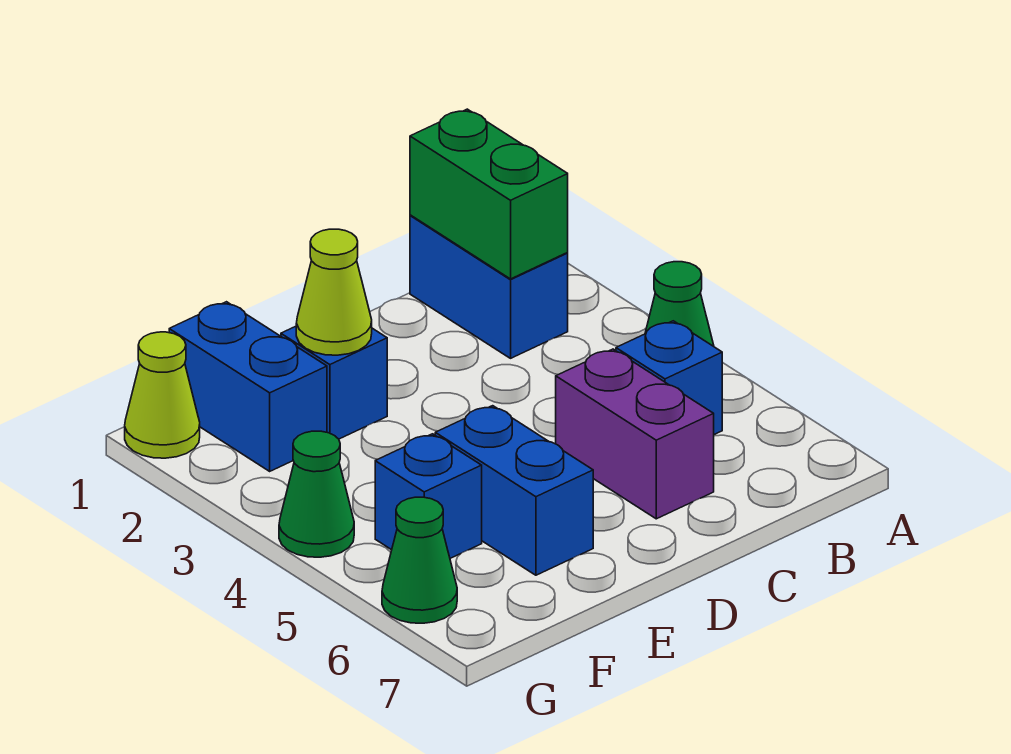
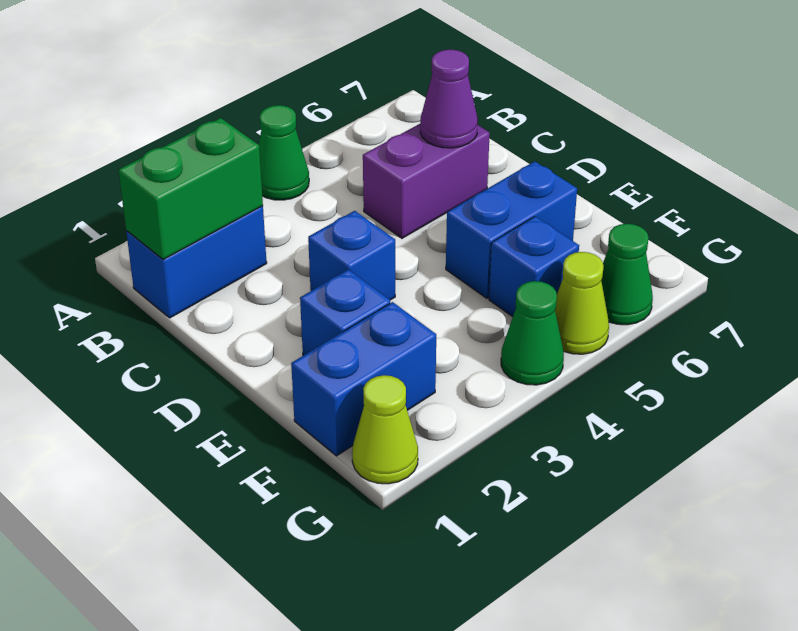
blue 1x1 brick [616,321,722,434] -> blue 1x1 brick moved to [308,211,395,300]
none -> purple 1x1 cone [420,49,478,148]
lime 1x1 cone [296,229,372,355] -> lime 1x1 cone moved to [555,252,609,354]

